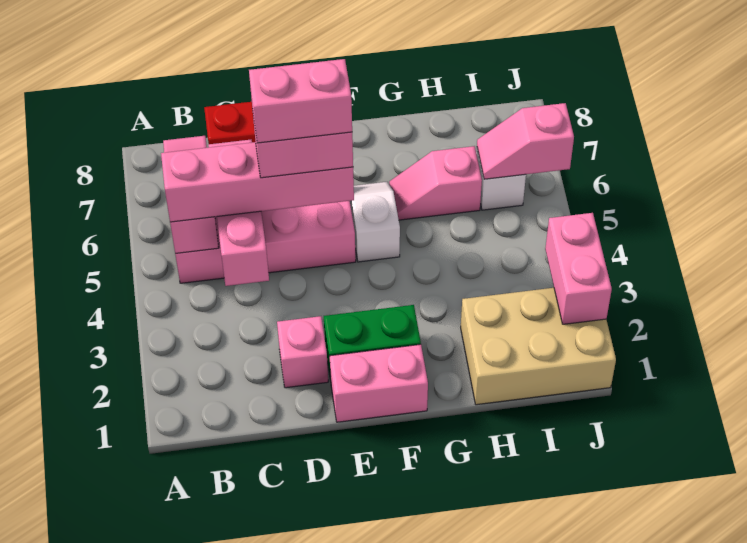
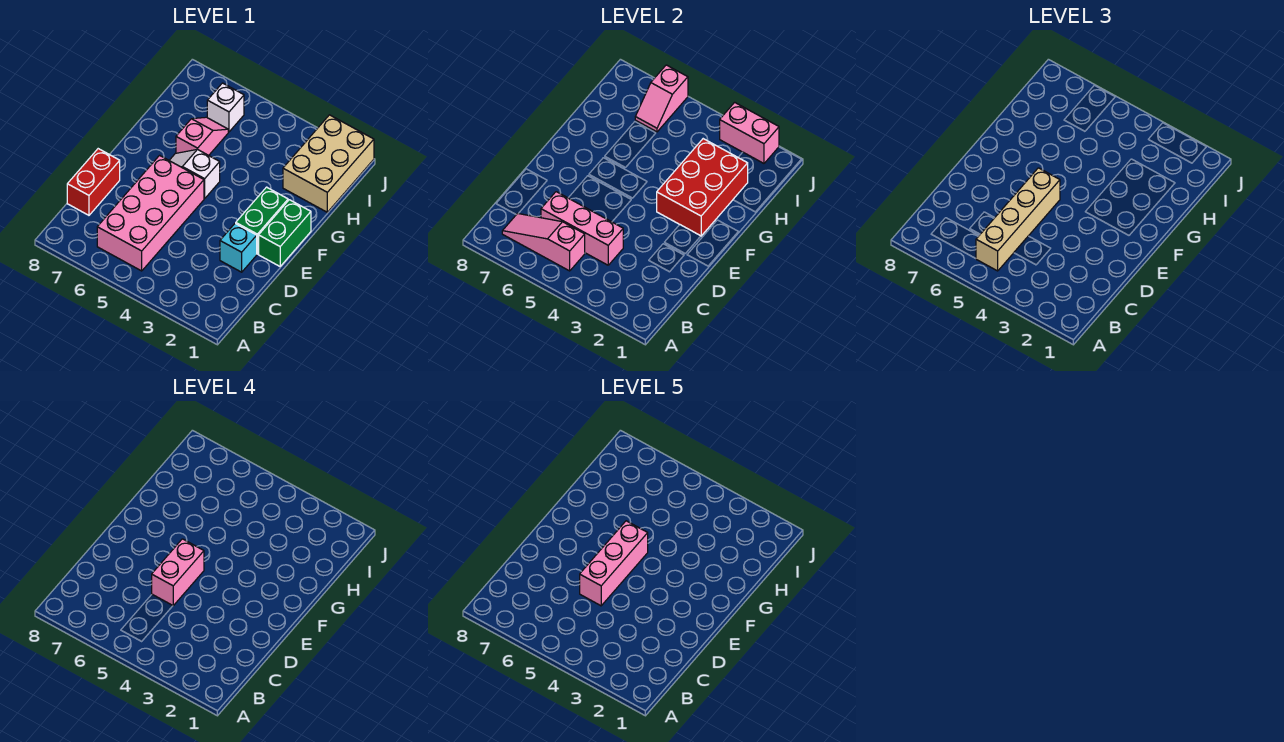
pink 1x4 brick [161,142,354,222] -> tan 1x4 brick [976,168,1060,271]
pink 1x1 brick [277,316,328,388] -> cyan 1x1 brick [220,223,257,272]
pink 1x2 brick [249,59,352,143] -> pink 1x3 brick [580,521,648,606]
pink 1x2 brick [330,344,428,422] -> green 1x2 brick [259,200,311,266]
none -> red 2x3 brick [657,139,748,236]
pink 1x2 slope [389,146,482,220] -> pink 1x2 slope turned to [176,117,228,155]

